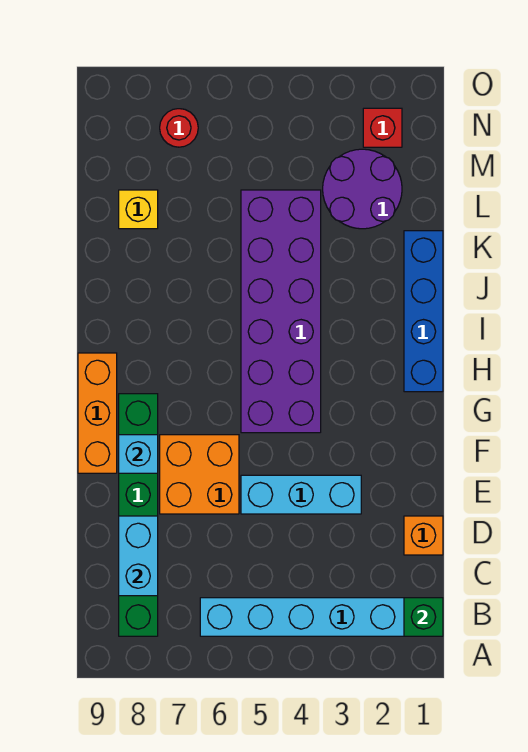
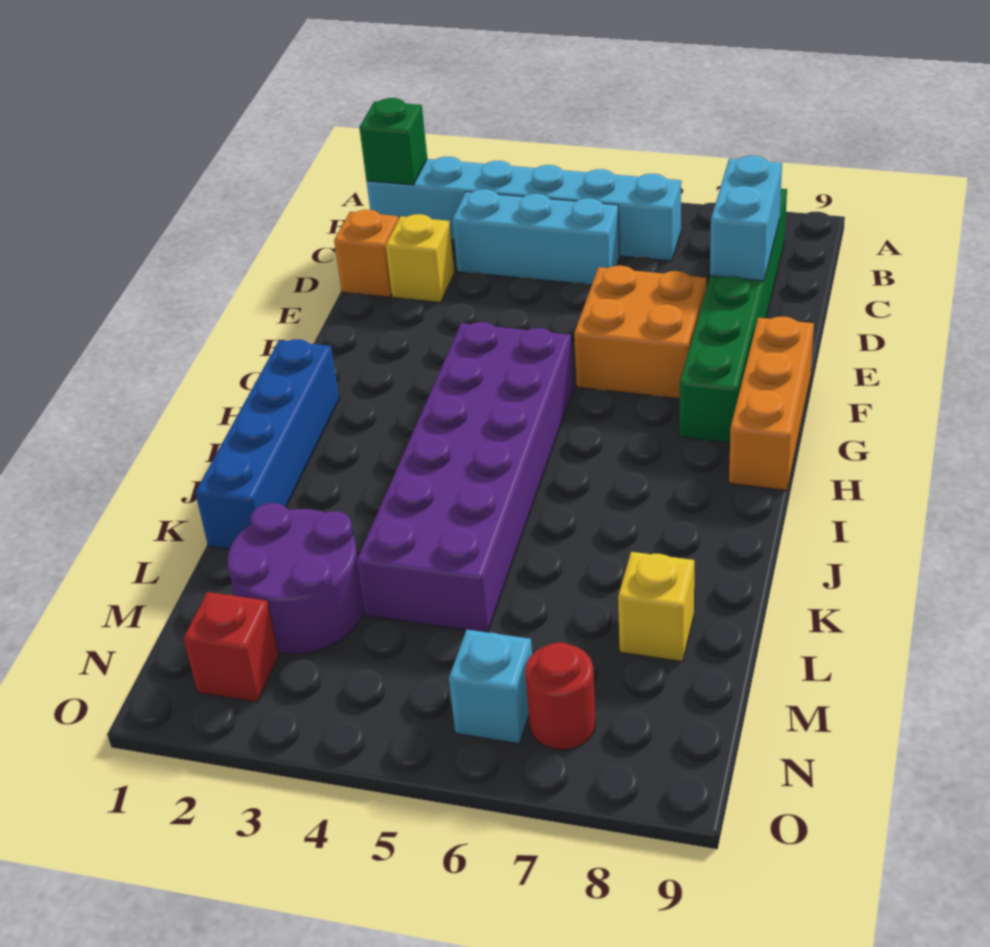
none -> yellow 1x1 brick [386,214,454,302]
cyan 1x3 brick [241,475,361,514] -> cyan 1x3 brick moved to [452,189,620,285]
cyan 1x1 brick [119,435,158,473] -> cyan 1x1 brick moved to [449,630,532,744]

